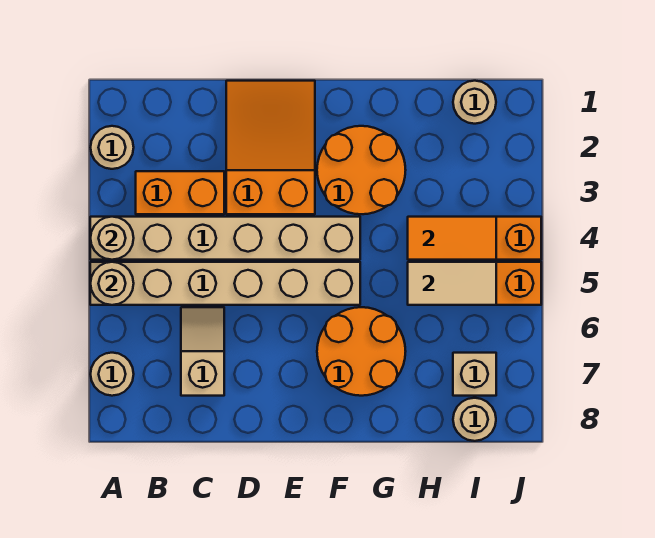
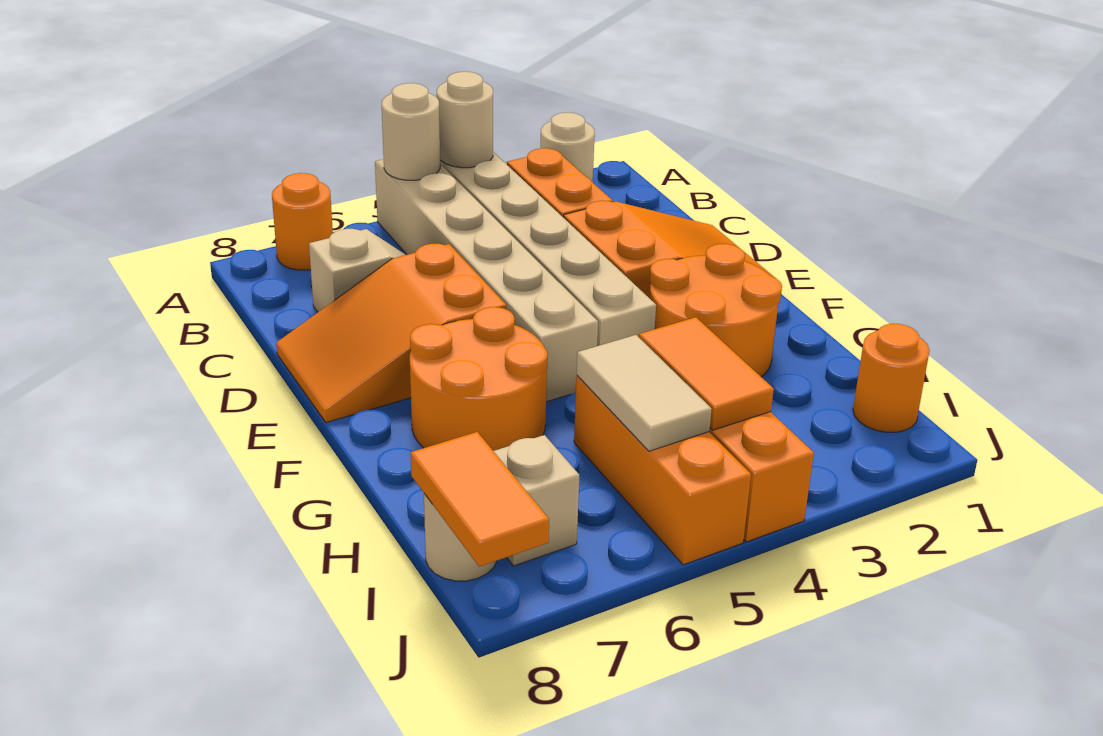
tan 1x1 round brick [91,353,134,396] -> orange 1x1 round brick [272,173,333,270]
none -> orange 2x3 slope [276,244,506,423]
tan 1x1 round brick [453,81,496,124] -> orange 1x1 round brick [853,324,930,432]
none -> orange 1x2 tile [411,432,549,567]

